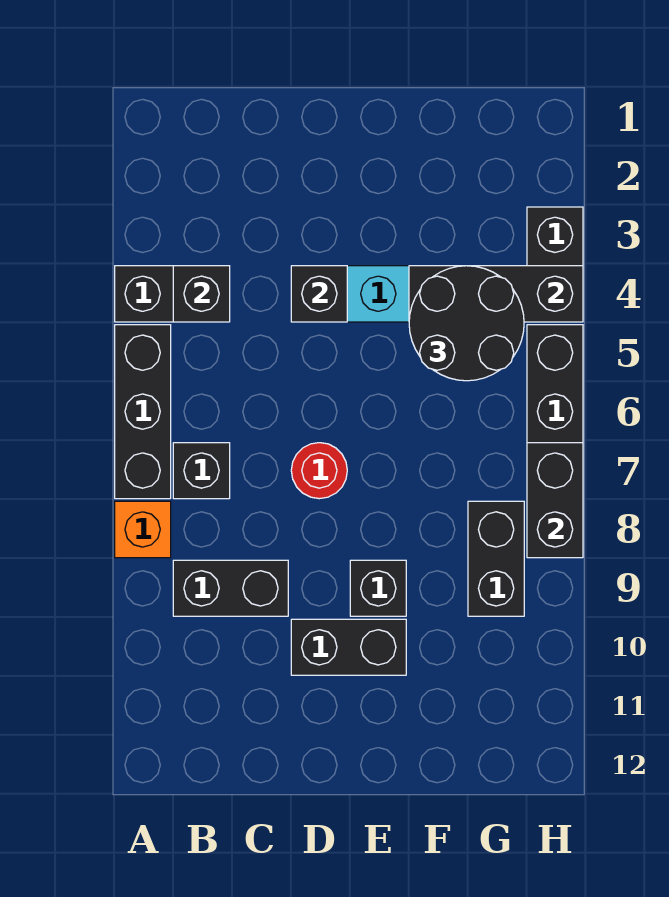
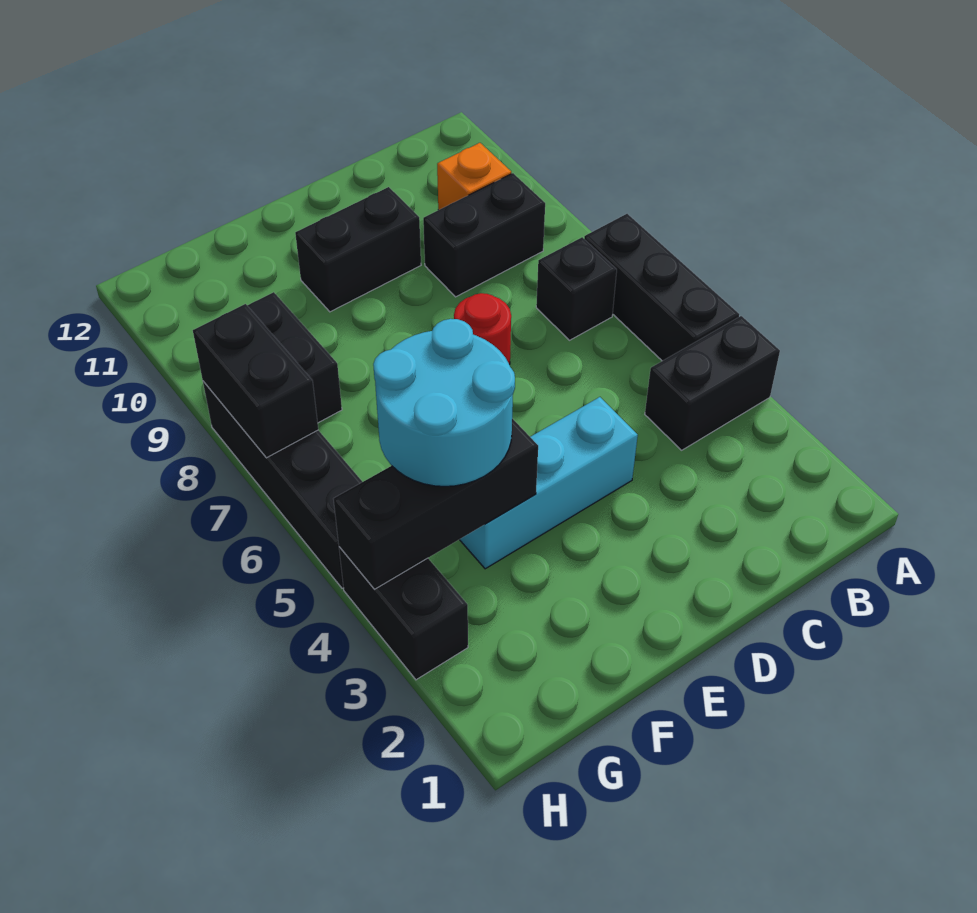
orange 1x1 brick [115,501,171,558] -> orange 1x1 brick moved to [437,143,511,210]
black 1x1 brick [173,266,230,322] -> none
black 1x1 brick [291,266,347,322] -> none
black 1x1 brick [350,560,406,616] -> none
black 2x2 round brick [409,266,524,381] -> cyan 2x2 round brick [373,319,515,486]

